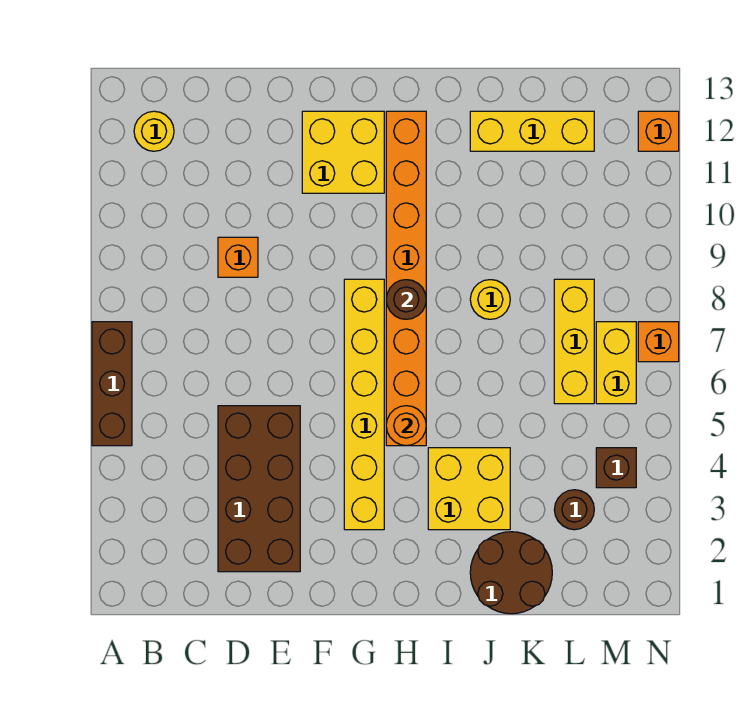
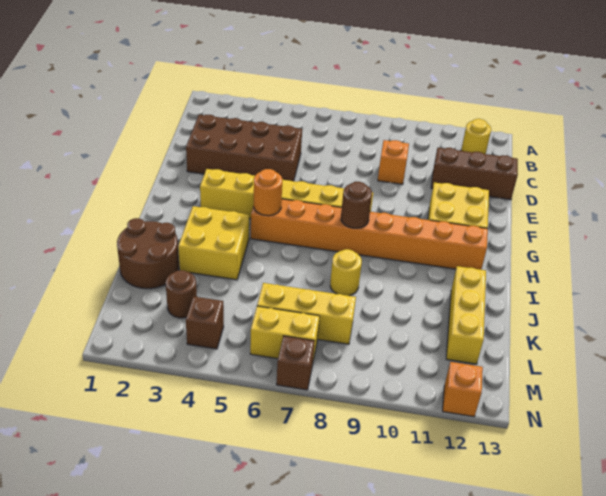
brown 1x3 brick [92,322,132,446] -> brown 1x3 brick moved to [431,148,518,200]
orange 1x1 brick [638,322,679,362] -> brown 1x1 brick [276,336,315,390]

